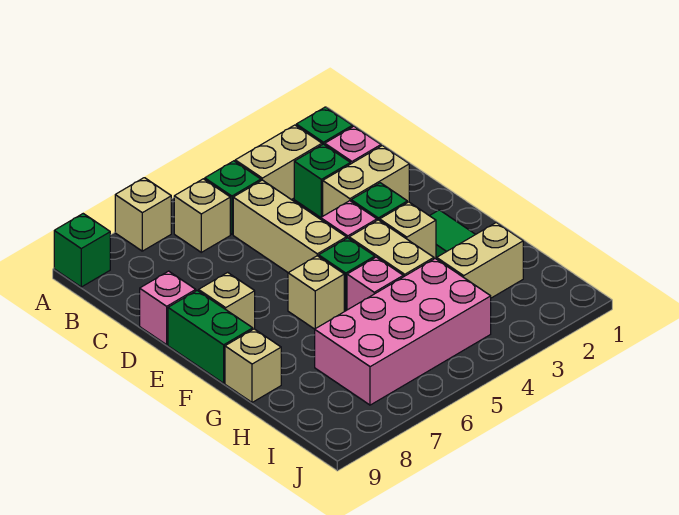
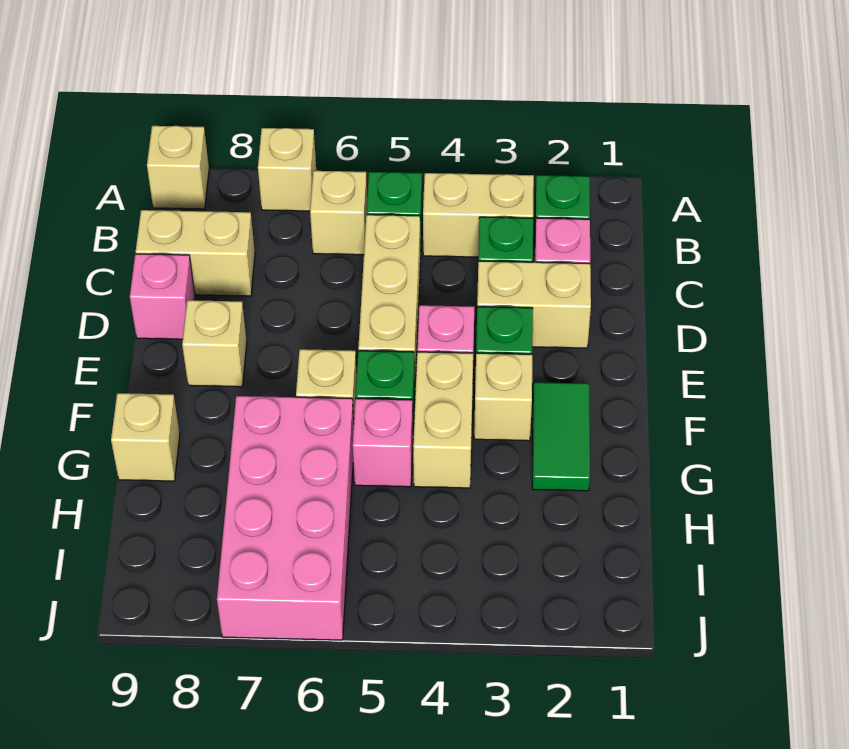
green 1x1 brick [54,214,110,287] -> tan 1x1 brick [147,126,209,209]
green 1x2 brick [168,291,253,383] -> none
tan 1x2 brick [437,223,523,298] -> tan 1x2 brick moved to [136,210,255,296]
pink 2x4 brick [315,259,491,405] -> pink 2x4 brick turned to [217,396,354,640]

